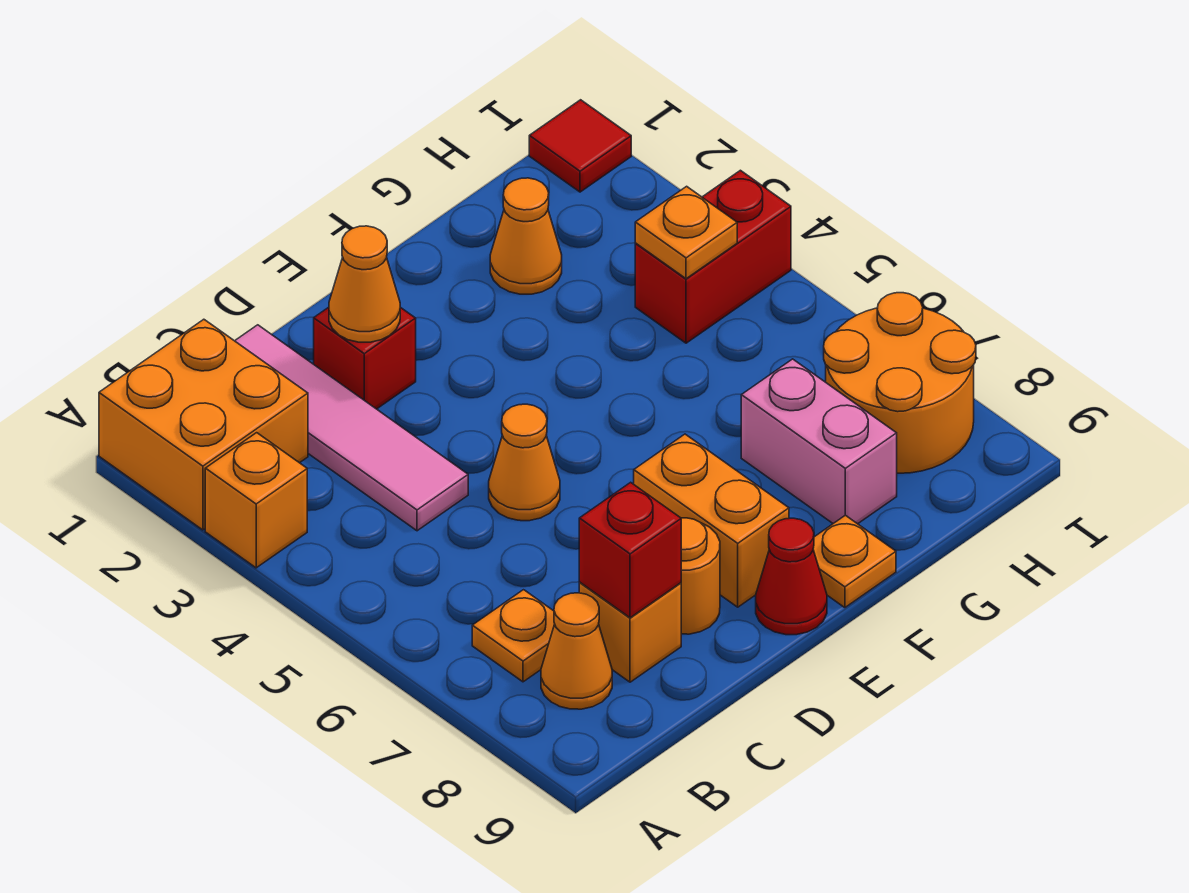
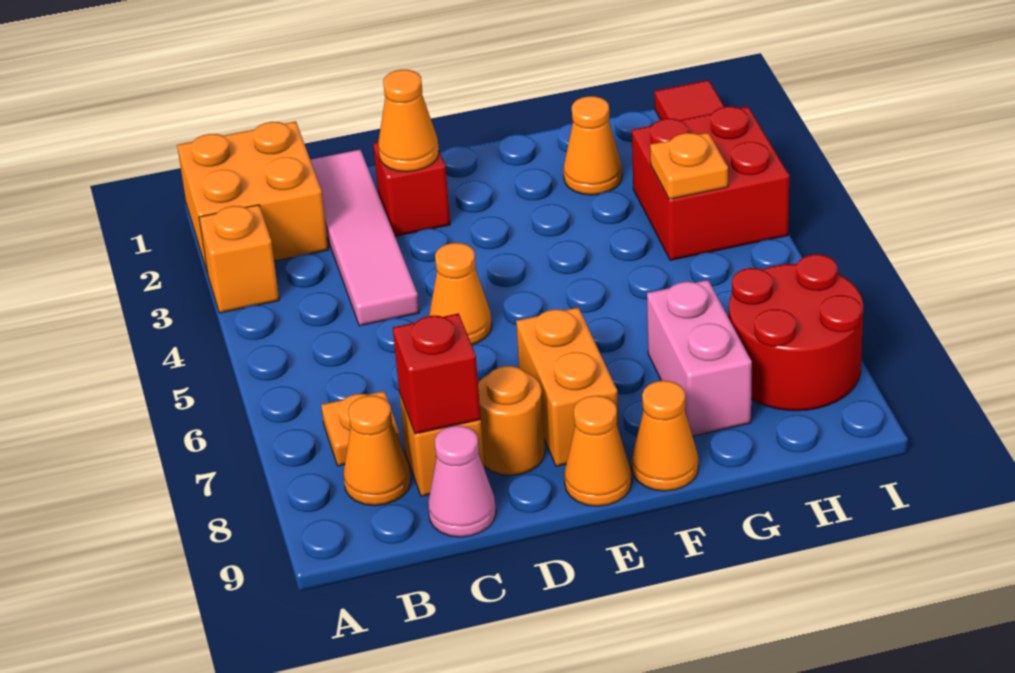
none -> pink 1x1 cone [428,426,496,537]
red 1x1 cone [756,518,827,635] -> orange 1x1 cone [564,396,632,506]
orange 1x1 plate [813,515,896,608] -> orange 1x1 cone [632,381,698,491]
red 1x2 brick [635,170,791,343] -> red 2x2 brick [632,106,789,260]
orange 2x2 round brick [824,293,976,473] -> red 2x2 round brick [729,254,863,411]

